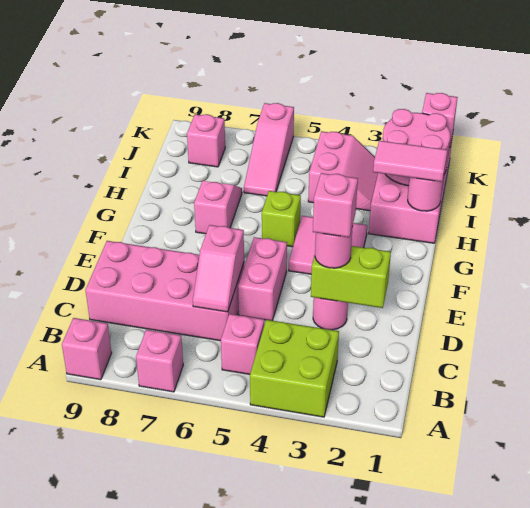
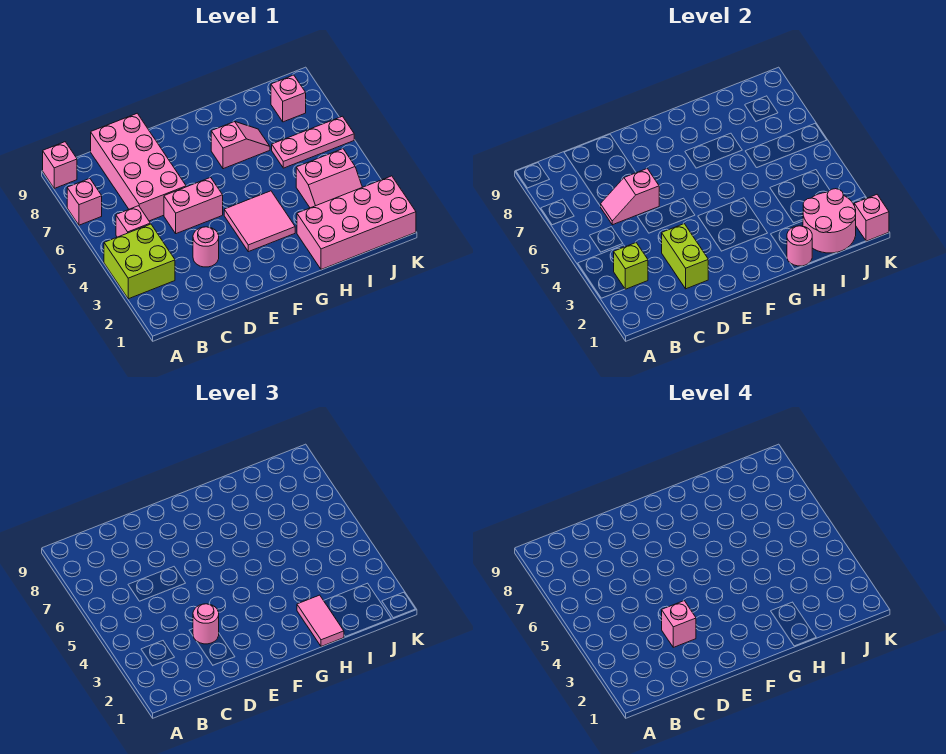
lime 1x1 brick [262,191,301,247] -> lime 1x1 brick moved to [614,243,648,289]
pink 1x3 slope [244,103,294,196] -> pink 1x3 plate [272,116,354,168]

